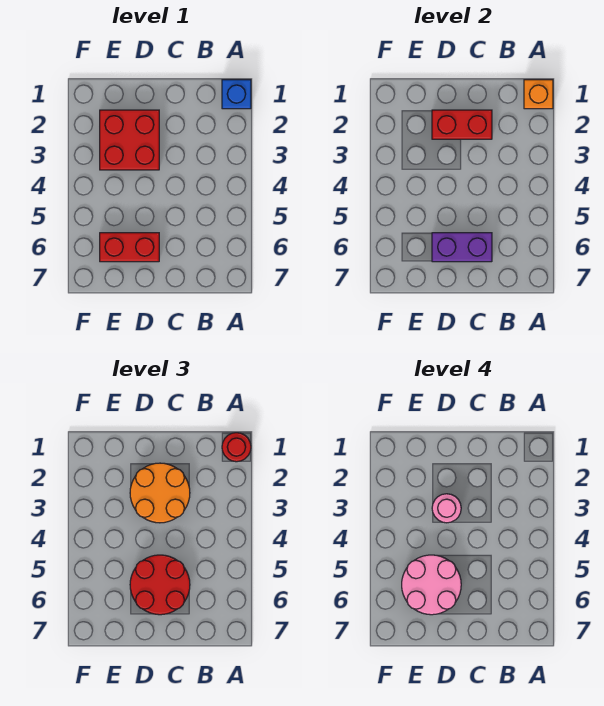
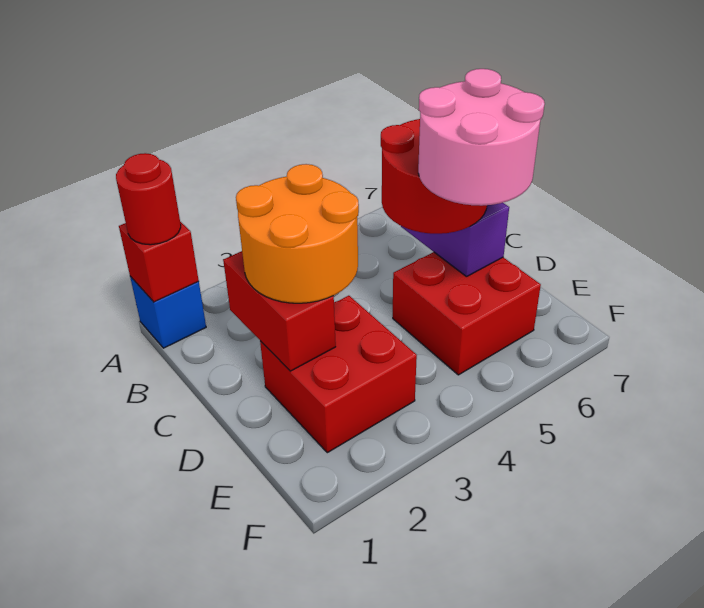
orange 1x1 brick [524,80,553,109] -> red 1x1 brick [119,222,199,302]
pink 1x1 round brick [432,494,461,523] -> none
red 1x2 brick [100,233,159,262] -> red 2x2 brick [393,252,541,375]

